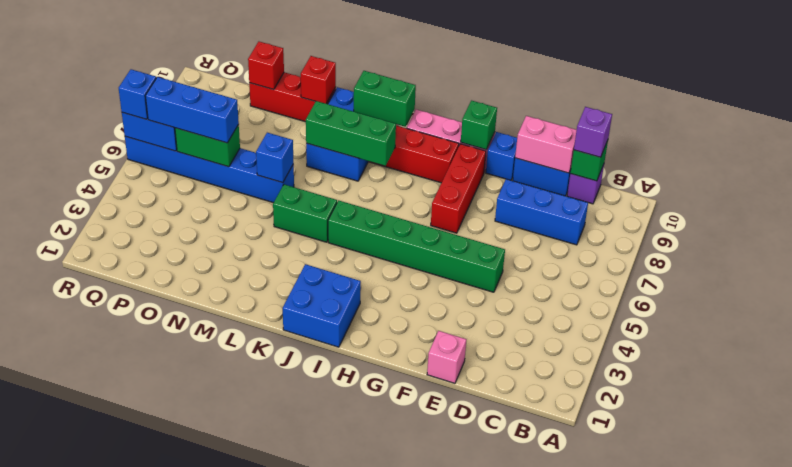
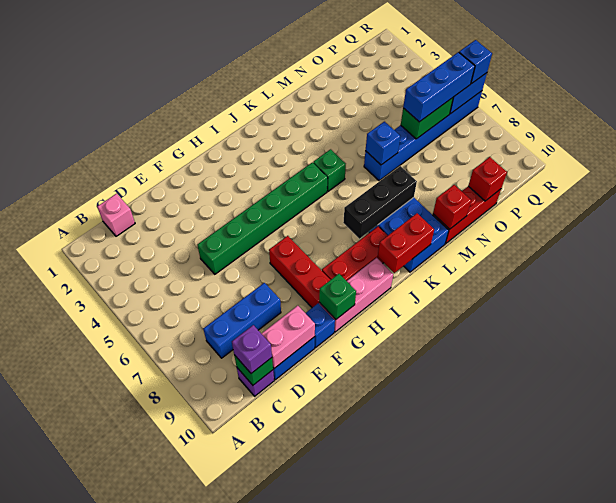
pink 1x1 brick [427,331,467,383] -> pink 1x1 brick moved to [97,194,135,236]
blue 2x2 brick [283,264,361,347] -> none
green 1x3 brick [306,101,396,166] -> black 1x3 brick [343,166,417,239]
green 1x2 brick [354,71,416,127] -> red 1x2 brick [378,213,434,273]
green 1x2 brick [273,184,337,242] -> green 1x1 brick [313,149,346,191]

